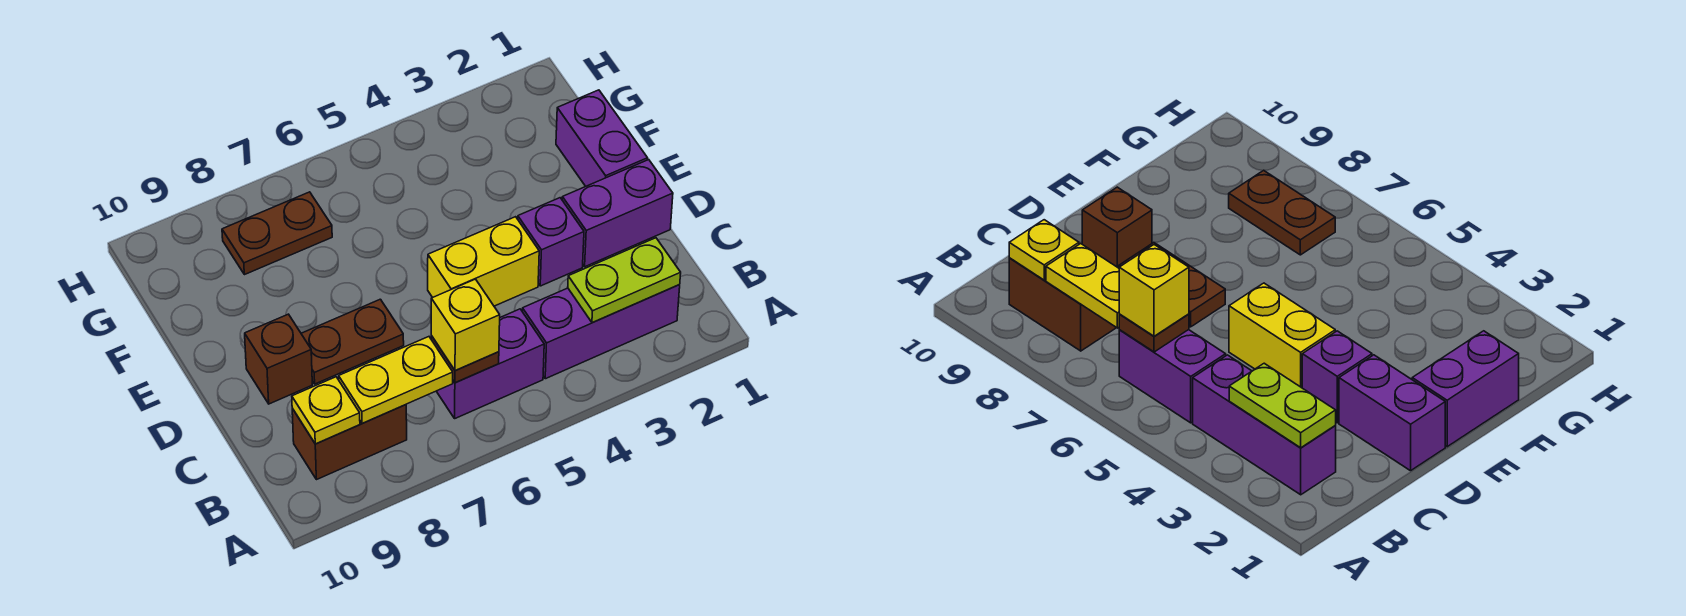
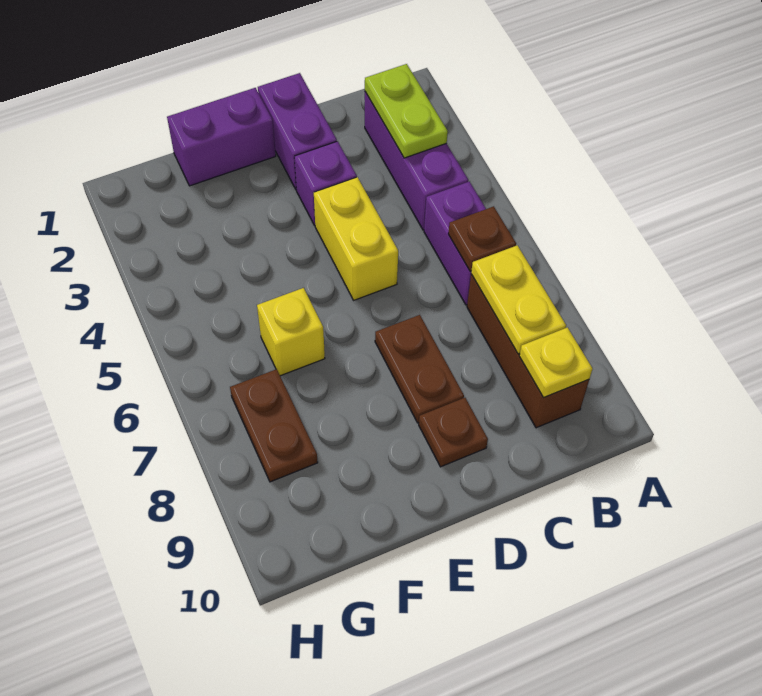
yellow 1x1 brick [431,279,500,371] -> yellow 1x1 brick moved to [257,288,325,376]
brown 1x2 brick [292,405,407,480] -> brown 1x3 brick [467,274,589,428]
brown 1x1 brick [245,314,312,404] -> brown 1x1 plate [419,398,488,467]

